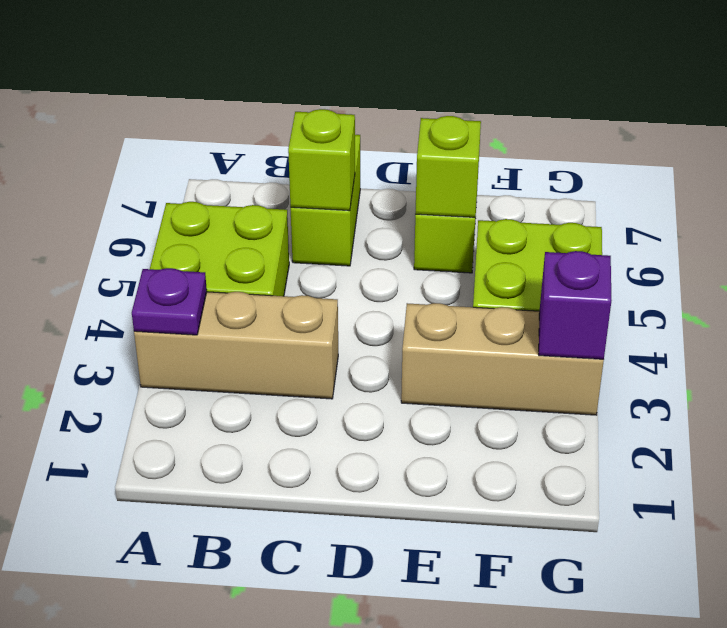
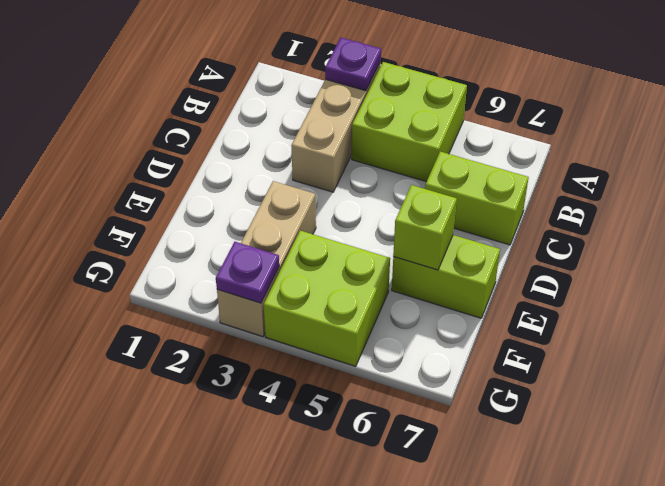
lime 1x1 brick [288,109,355,211] -> none
purple 1x1 brick [539,251,612,359] -> purple 1x1 plate [216,242,279,303]

